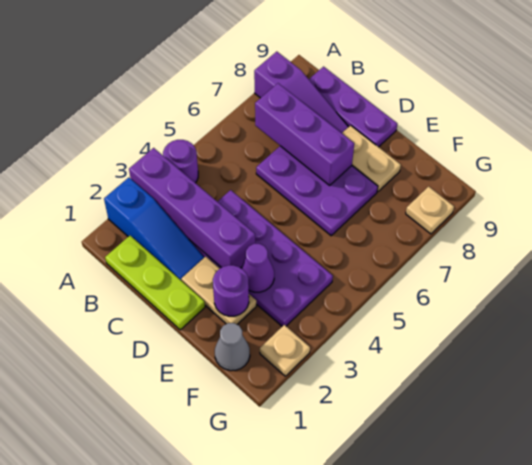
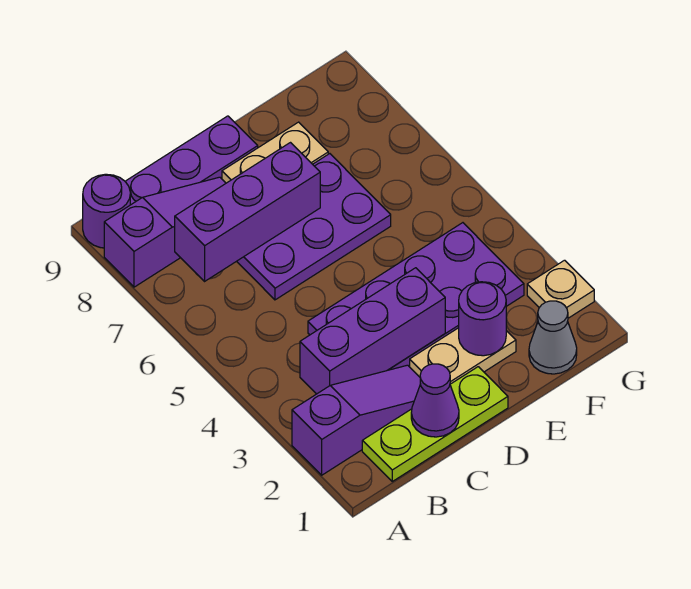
blue 1x3 slope [104,178,204,281] -> purple 1x3 slope [292,365,420,475]
purple 1x4 brick [129,148,255,268] -> purple 1x3 brick [300,268,445,394]
purple 1x1 round brick [163,140,198,183] -> purple 1x1 round brick moved to [83,174,130,248]
purple 1x1 cone [241,244,274,292] -> purple 1x1 cone moved to [411,364,459,437]
tan 1x1 plate [406,186,454,234] -> none

